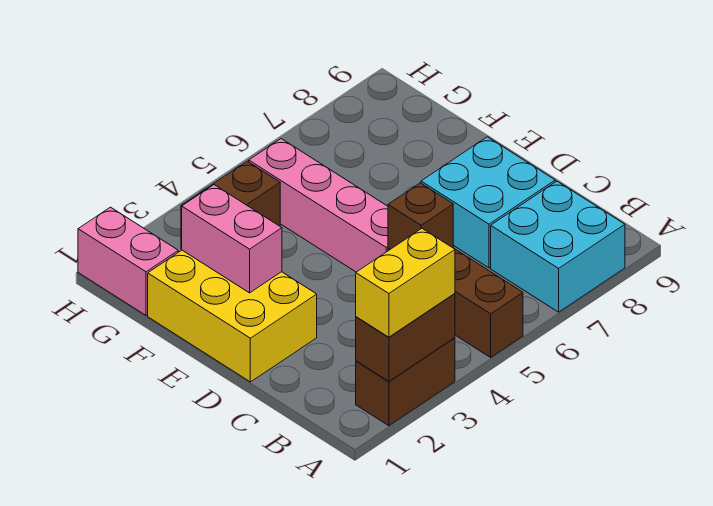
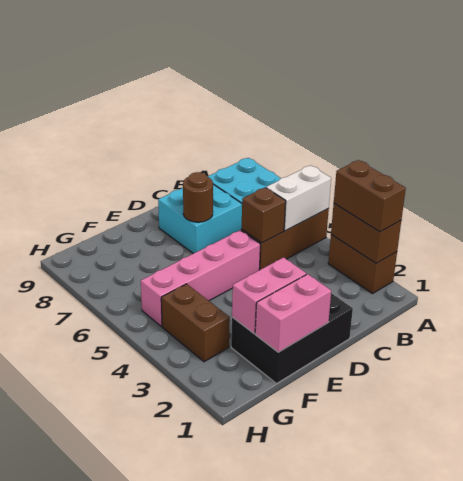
yellow 1x2 brick [356,229,455,337] -> brown 1x2 brick [334,160,406,232]
none -> white 1x2 brick [266,165,331,231]
yellow 2x3 brick [148,250,317,382] -> black 2x3 brick [231,293,353,383]
none -> brown 1x1 round brick [183,172,213,222]
pink 1x2 brick [78,207,178,315] -> pink 1x2 brick moved to [255,274,331,352]

